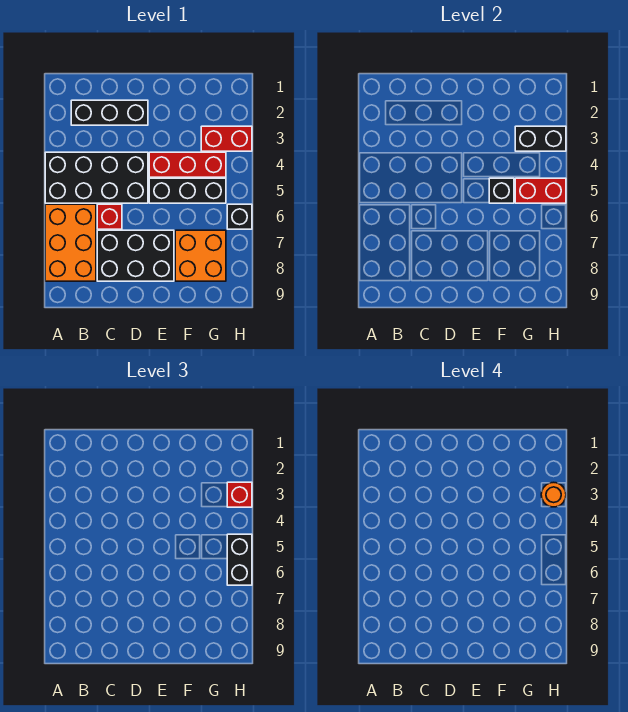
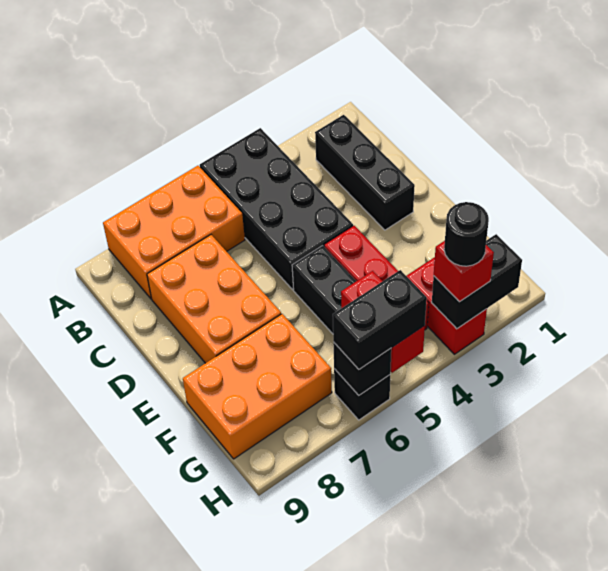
red 1x1 brick [97,204,122,229] -> none
black 2x3 brick [97,230,174,281] -> orange 2x3 brick [147,235,281,363]
black 1x1 brick [489,178,514,203] -> black 1x1 brick moved to [333,342,391,395]
orange 2x2 brick [175,230,226,281] -> orange 2x3 brick [183,314,332,459]
black 1x2 brick [515,126,566,151] -> black 1x2 brick turned to [432,234,522,329]
orange 1x1 round brick [541,482,566,507] -> black 1x1 round brick [444,202,489,266]

